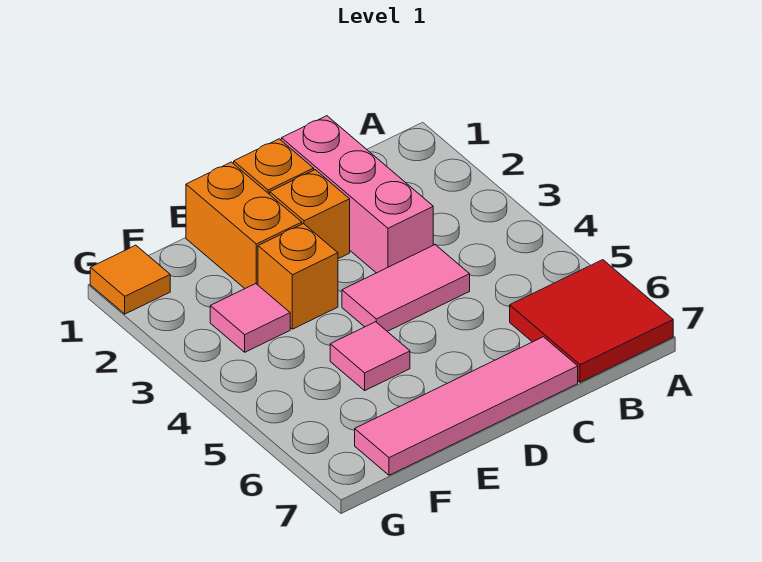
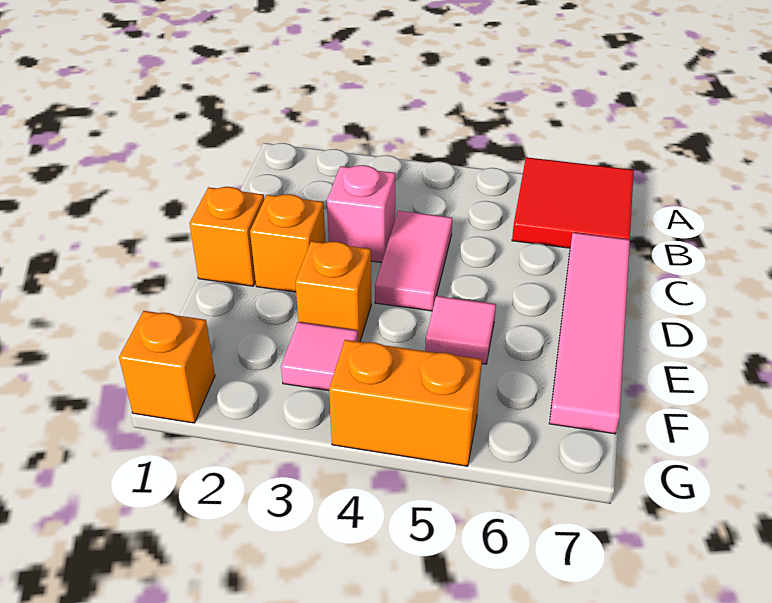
pink 1x3 brick [281,116,433,273] -> pink 1x1 brick [327,165,395,263]
orange 1x2 brick [186,162,302,288] -> orange 1x2 brick moved to [329,340,482,466]
orange 1x1 tile [90,245,170,314] -> orange 1x1 brick [119,311,215,423]

